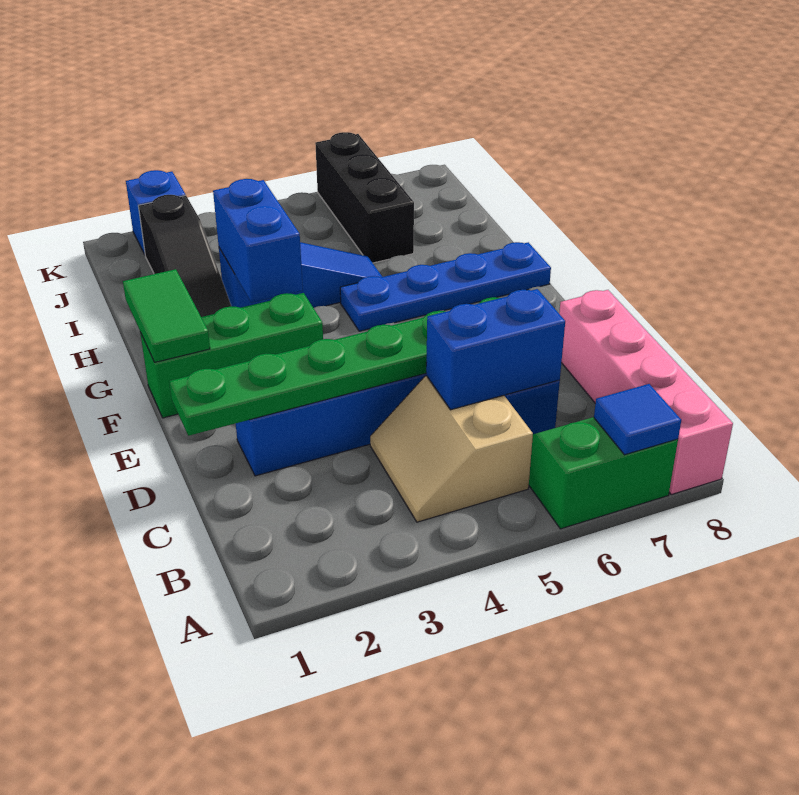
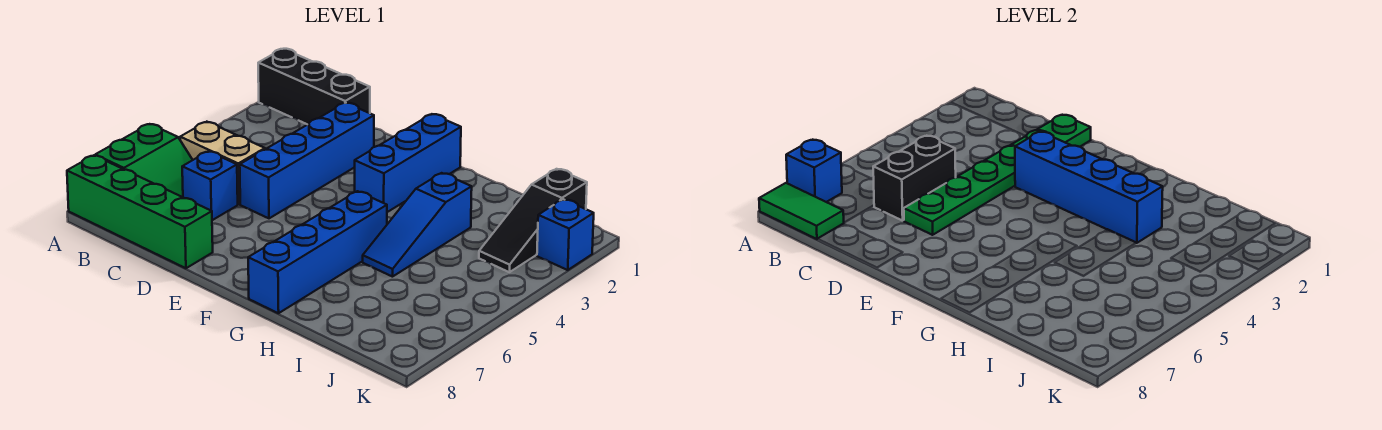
blue 1x1 tile [594,384,681,455] -> blue 1x1 brick [786,140,842,202]
pink 1x4 brick [559,290,733,495] -> green 1x4 brick [67,155,213,268]
blue 1x2 brick [426,289,565,410] -> black 1x2 brick [873,136,956,221]
green 1x3 brick [140,293,323,418] -> blue 1x3 brick [355,114,461,212]
green 1x2 tile [123,269,210,362] -> green 1x2 tile moved to [759,183,844,239]
blue 1x2 brick [213,179,303,303] -> blue 1x4 brick [1015,131,1163,243]
blue 1x4 plate [340,242,551,331] -> blue 1x4 brick [248,191,387,313]
black 1x3 slope [139,195,231,317] -> black 1x3 slope turned to [479,169,587,272]
black 1x3 brick [315,132,414,263] -> black 1x3 brick moved to [258,49,370,125]

